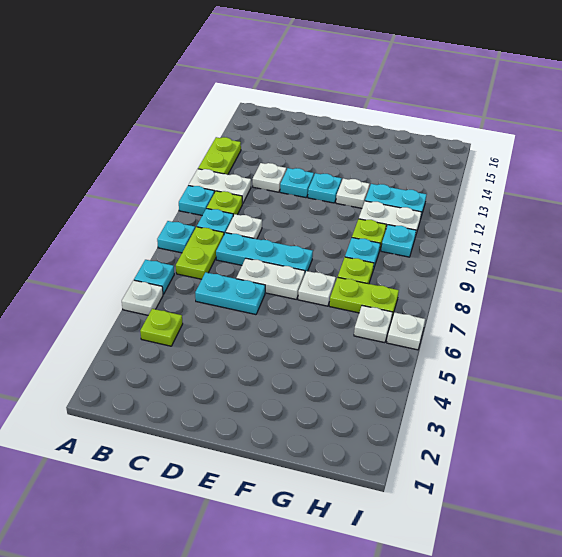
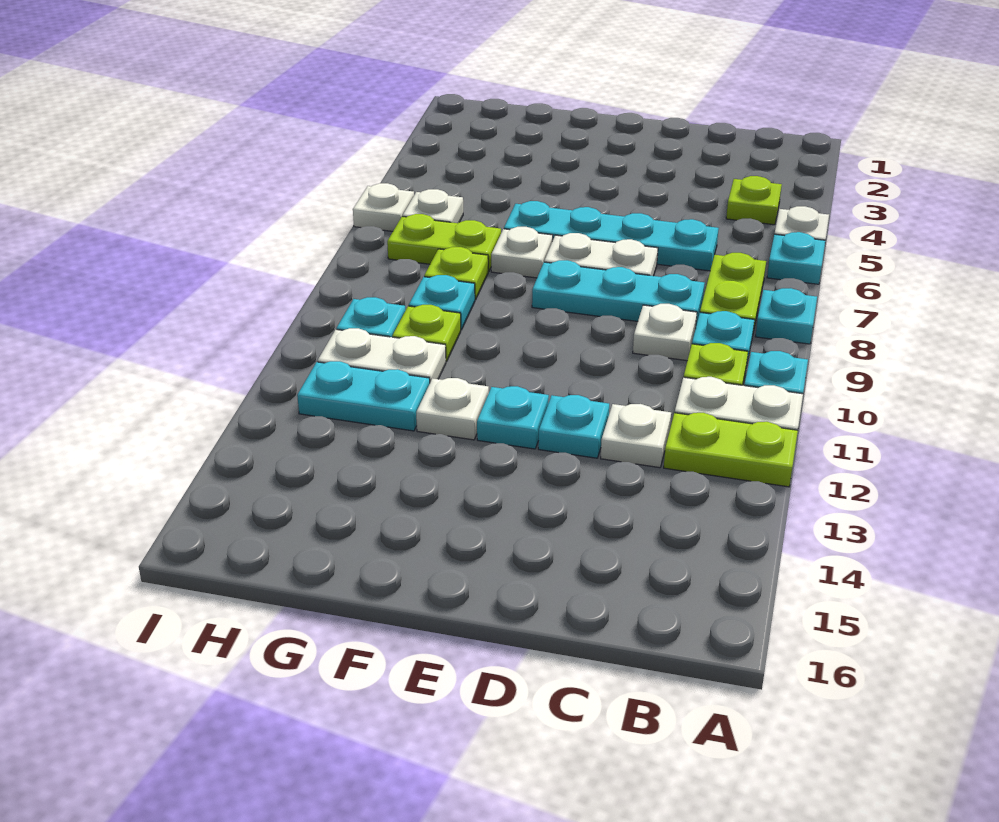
lime 1x2 plate [198,137,241,174] -> lime 1x2 plate turned to [664,413,798,487]
cyan 1x2 plate [195,272,265,315] -> cyan 1x4 plate [504,201,719,271]

